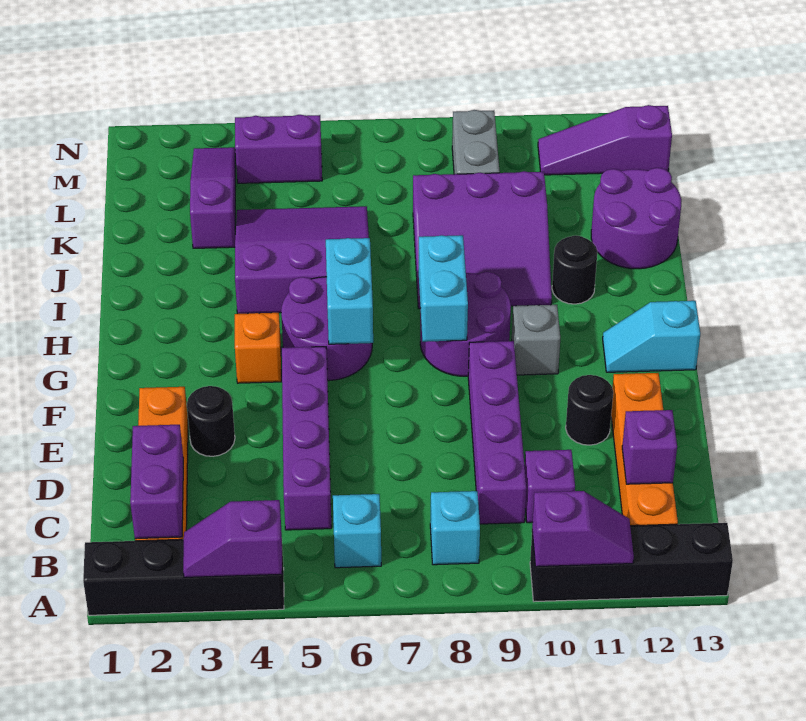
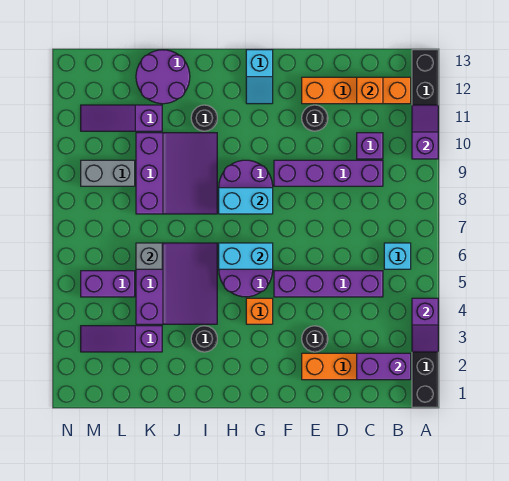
cyan 1x1 brick [430,491,480,565] -> none
purple 1x1 brick [622,410,677,484] -> orange 1x1 brick [357,77,383,104]
grey 1x1 brick [512,305,560,375] -> grey 1x1 brick moved to [136,243,162,269]
none -> black 1x1 round brick [191,326,217,352]
purple 3x3 slope [235,206,369,314] -> purple 3x3 slope turned to [136,243,217,324]
purple 1x2 brick [235,115,322,183] -> purple 1x2 brick turned to [81,271,135,297]
purple 1x3 slope [538,105,672,175] -> purple 1x3 slope turned to [81,105,162,131]

